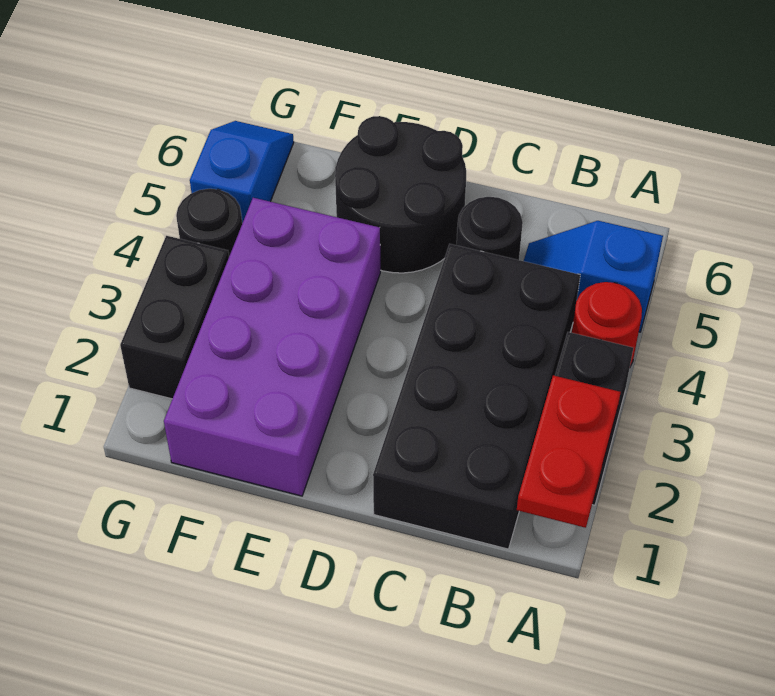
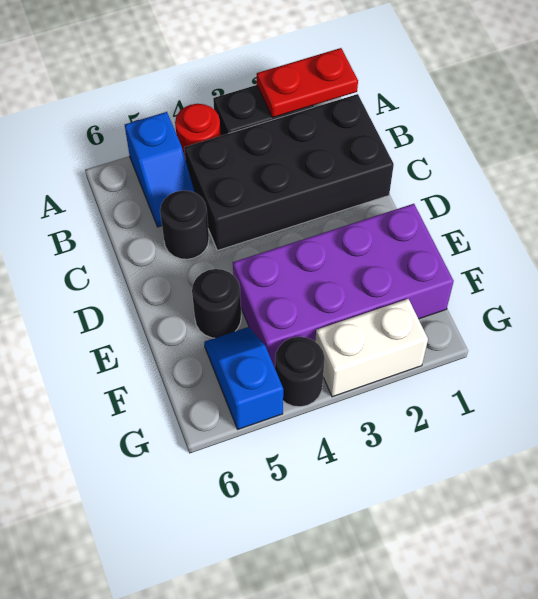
black 2x2 round brick [335,116,466,273] -> black 1x1 round brick [192,269,241,338]
black 1x2 brick [120,236,229,399] -> white 1x2 brick [315,299,428,397]
blue 1x2 slope [190,121,294,223] -> blue 1x2 slope turned to [204,327,283,429]

